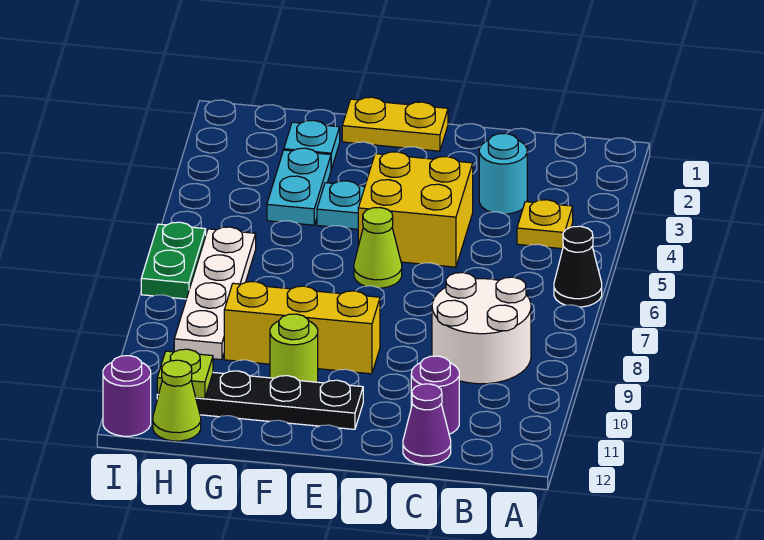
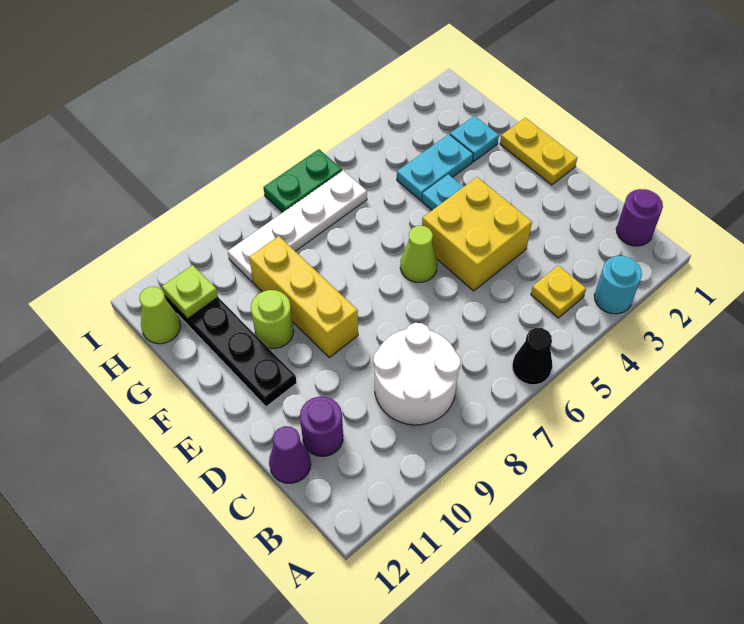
cyan 1x1 round brick [479,133,527,214] -> cyan 1x1 round brick moved to [594,256,642,314]
purple 1x1 round brick [103,356,151,436] -> purple 1x1 round brick moved to [616,189,663,246]

